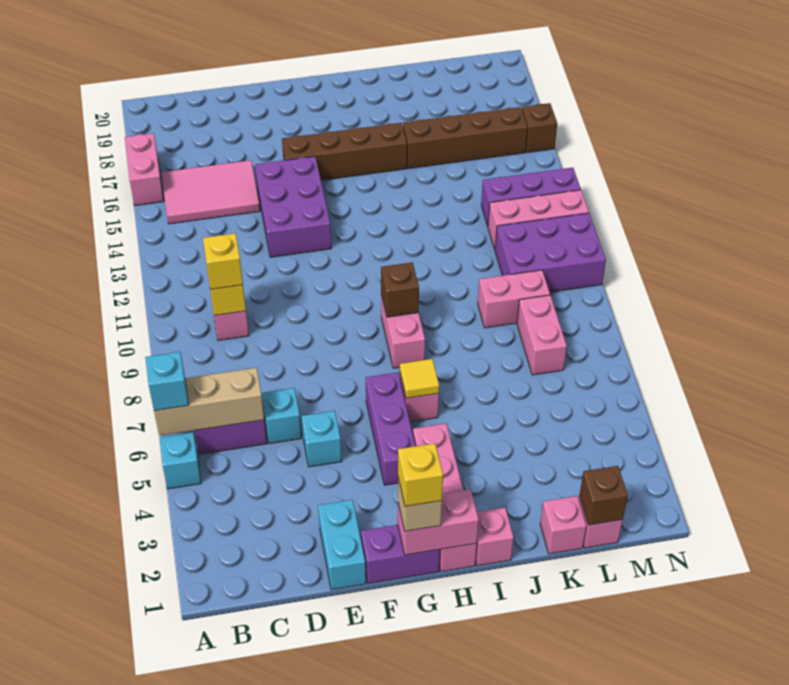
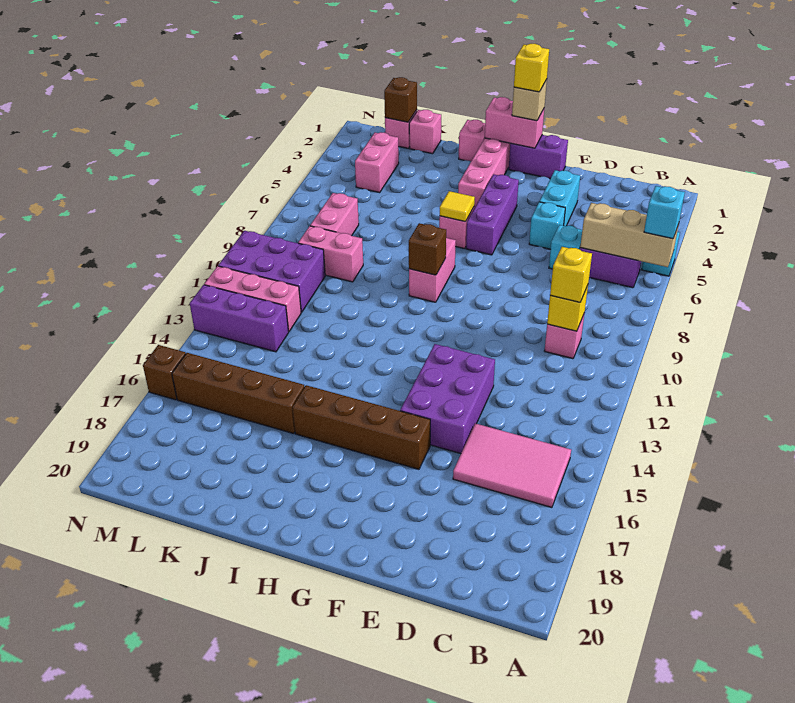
pink 1x2 brick [125,133,164,205] -> pink 1x2 brick moved to [355,132,399,192]
cyan 1x2 brick [318,500,366,590] -> cyan 1x2 brick moved to [539,170,580,226]

